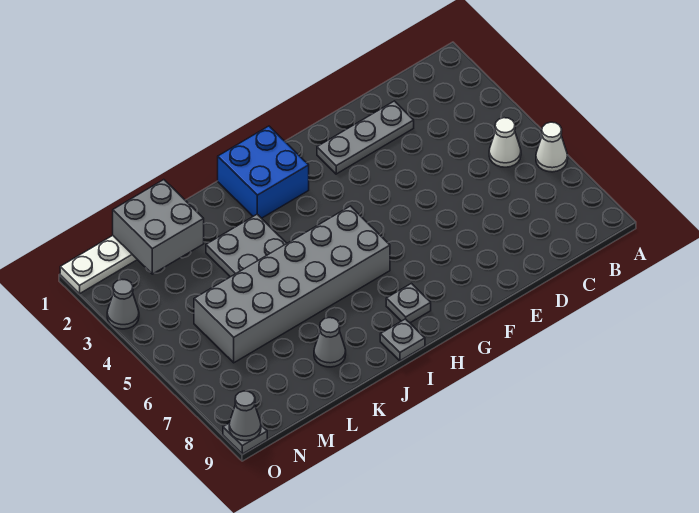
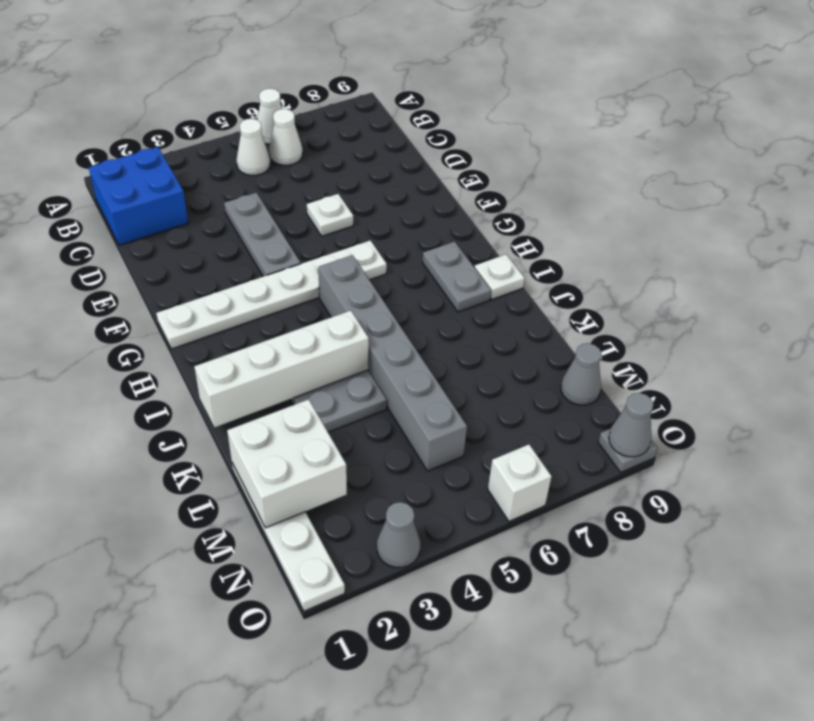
none -> white 1x1 cone [269,109,303,165]
grey 1x3 plate [317,101,414,174] -> grey 1x3 plate moved to [224,193,301,276]
none -> white 1x1 plate [307,194,353,236]
none -> white 1x6 plate [156,240,387,349]
blue 2x2 brick [218,126,309,218] -> blue 2x2 brick moved to [89,147,188,245]
grey 2x6 brick [194,206,390,363] -> grey 1x6 brick [318,255,467,471]
grey 1x1 plate [386,283,431,323] -> grey 1x2 plate [422,242,491,312]
grey 1x1 plate [380,319,425,361] -> white 1x1 plate [475,254,525,299]
none -> white 1x4 brick [194,311,369,427]
grey 1x1 cone [314,318,346,367] -> grey 1x1 cone moved to [561,343,602,405]
grey 2x2 brick [113,180,204,274] -> white 2x2 brick [227,399,347,528]
none -> white 1x1 brick [488,445,552,521]

